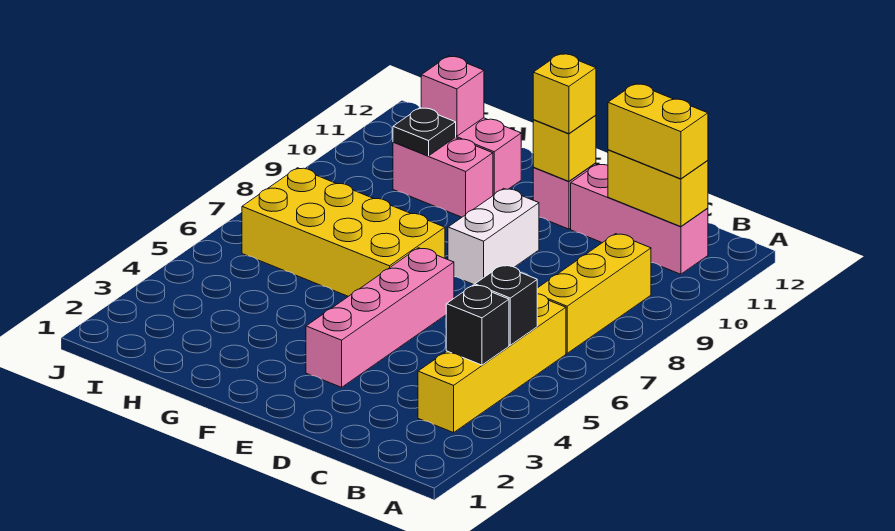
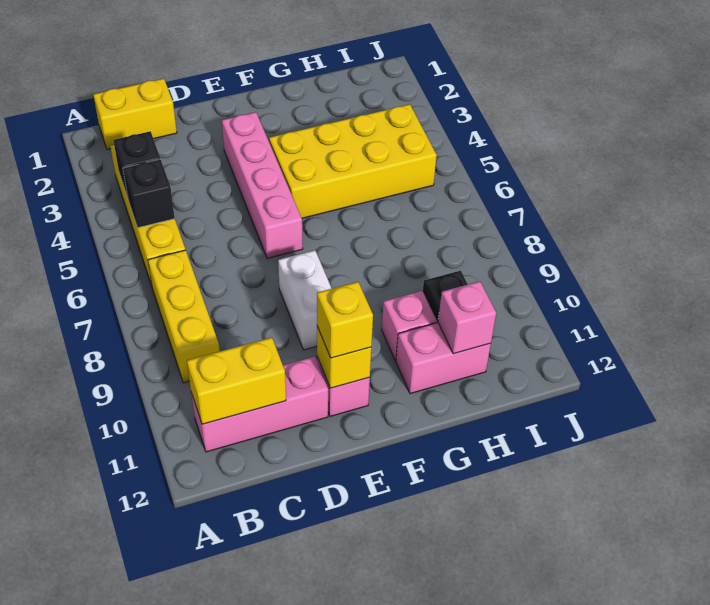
yellow 1x2 brick [608,84,708,179] -> yellow 1x2 brick moved to [93,79,177,149]
yellow 2x4 brick [242,168,445,296] -> yellow 2x4 brick moved to [269,104,437,218]

